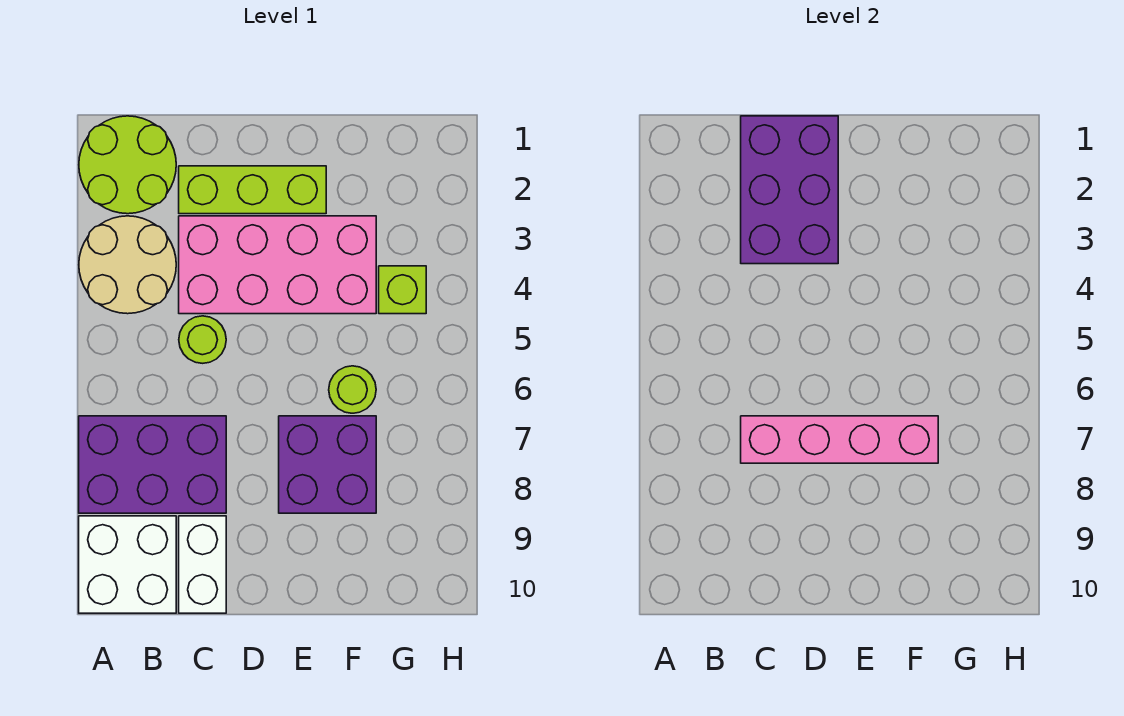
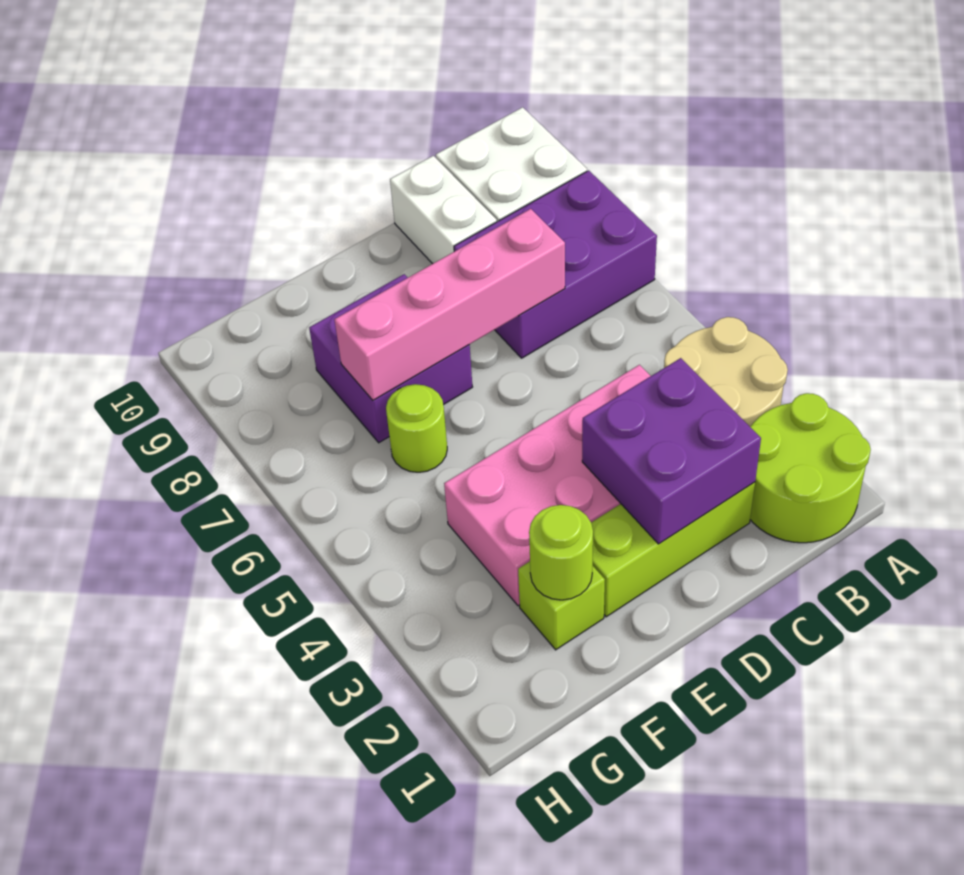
purple 2x3 brick [741,116,838,264] -> purple 2x2 brick [582,358,761,544]
lime 1x1 round brick [179,316,226,363] -> lime 1x1 round brick moved to [529,505,593,600]
lime 1x1 brick [379,266,426,314] -> lime 1x1 brick moved to [518,562,605,650]

